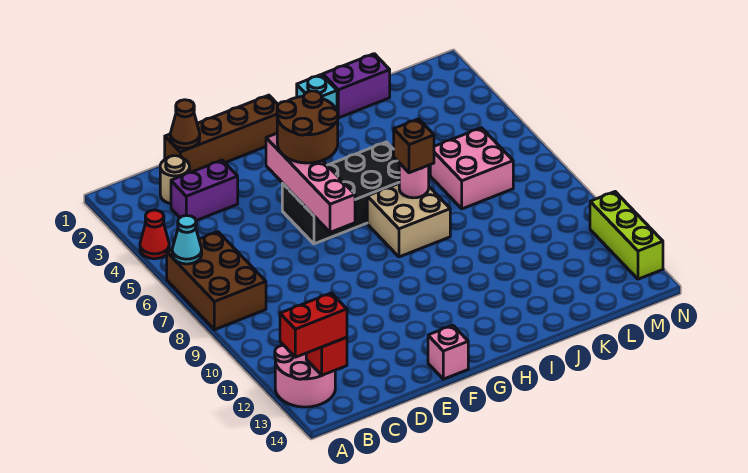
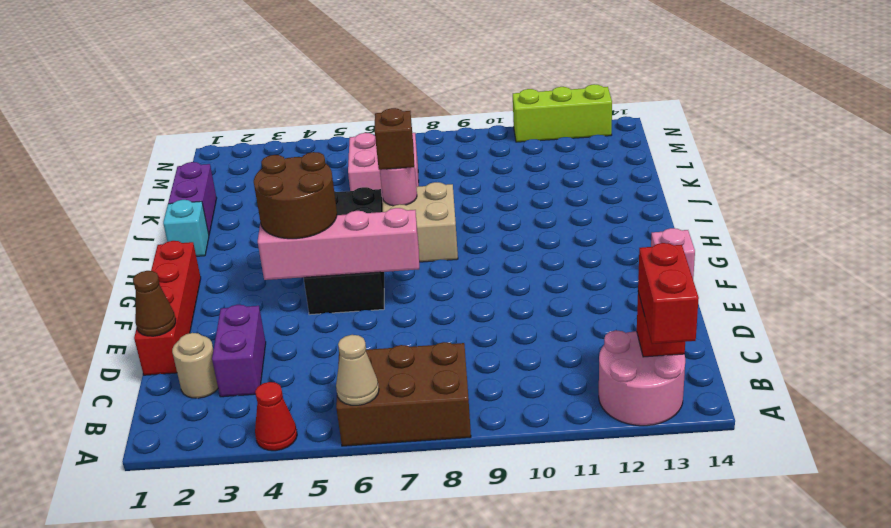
cyan 1x1 cone [172,215,202,264] -> tan 1x1 cone [336,335,379,405]
brown 1x4 brick [165,95,278,172] -> red 1x4 brick [134,241,201,375]

